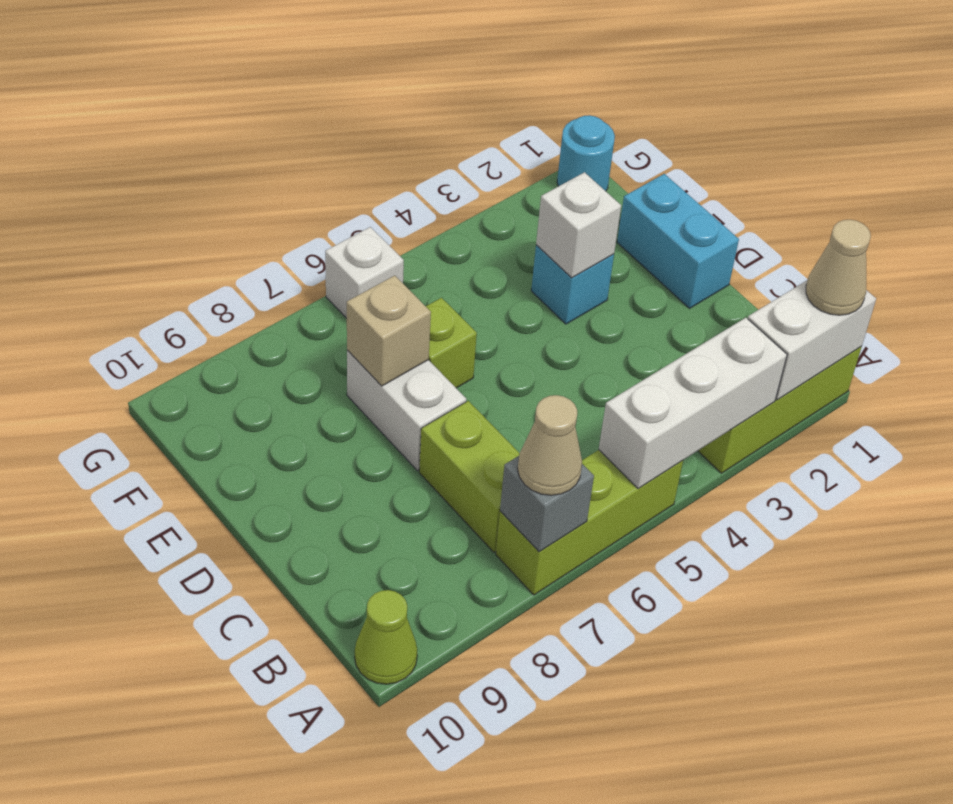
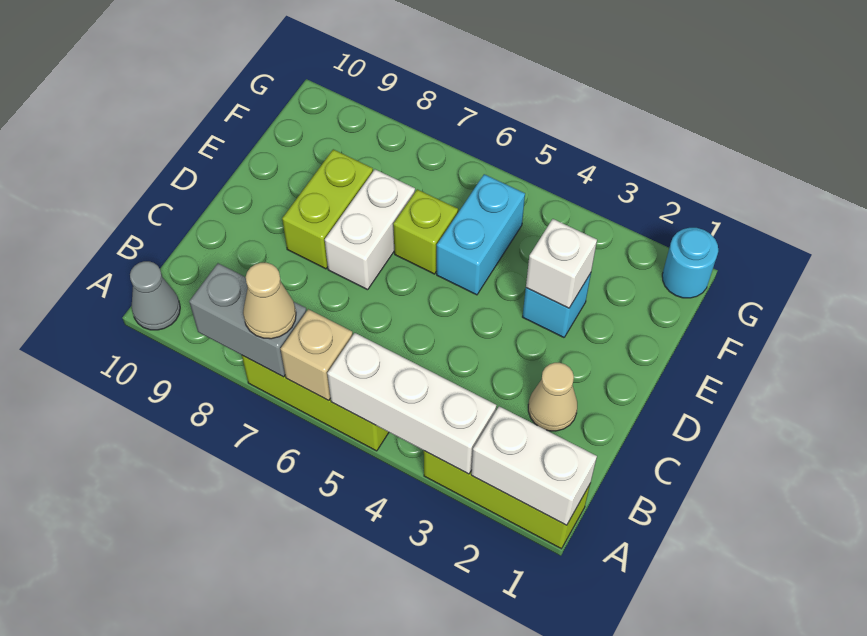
tan 1x1 cone [806,220,871,315] -> tan 1x1 cone moved to [528,363,577,431]
grey 1x1 brick [500,456,594,552] -> grey 1x2 brick [189,263,306,377]
lime 1x1 cone [355,590,417,684] -> grey 1x1 cone [130,261,180,330]
lime 1x2 brick [419,401,519,552] -> lime 1x2 brick moved to [282,149,373,269]
cyan 1x2 brick [617,174,739,308] -> cyan 1x2 brick moved to [437,174,525,295]
tan 1x1 brick [347,276,431,386] -> tan 1x1 brick moved to [280,309,353,401]
white 1x1 brick [325,227,404,318] -> none

